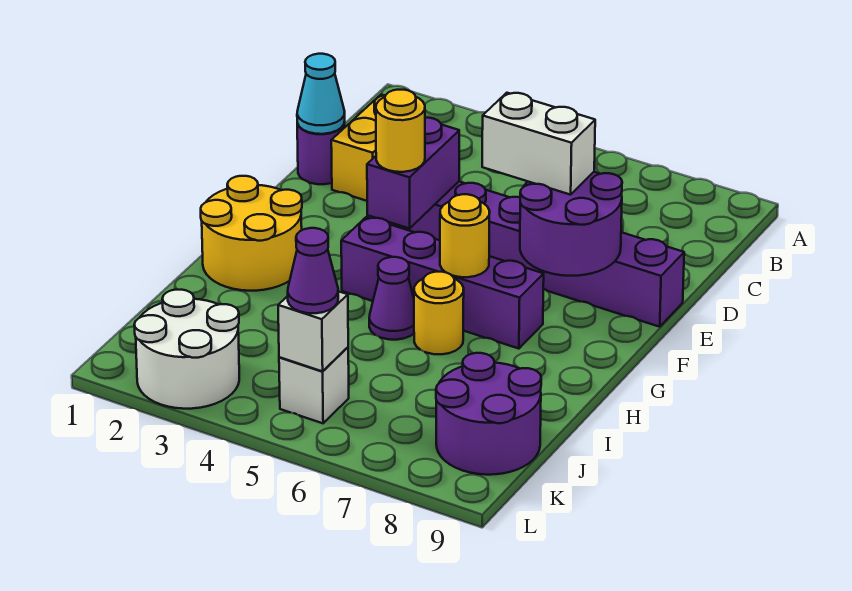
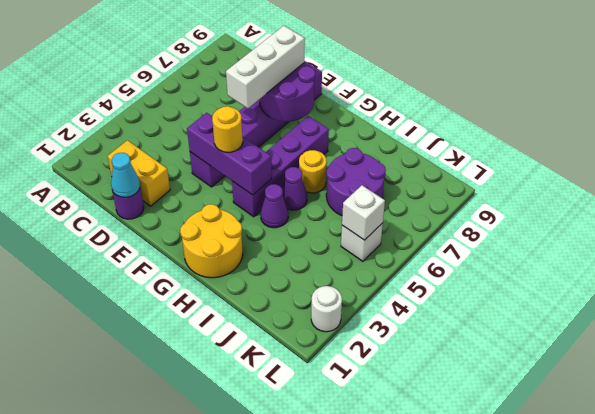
purple 1x2 brick [367,118,459,229] -> purple 1x3 brick [187,113,272,195]
white 1x2 brick [482,93,595,195] -> white 1x3 brick [226,26,305,108]
yellow 1x1 round brick [440,194,490,277] -> none
purple 2x2 round brick [436,353,541,475] -> purple 2x2 round brick moved to [326,148,386,215]
white 2x2 round brick [134,290,239,409] -> white 1x1 round brick [311,286,342,332]
purple 1x1 cone [288,228,338,313] -> purple 1x1 cone moved to [261,184,288,228]

